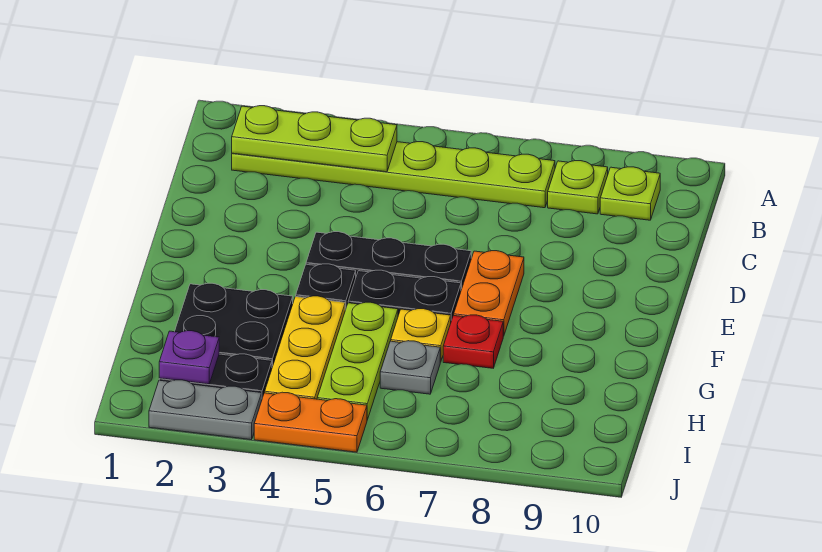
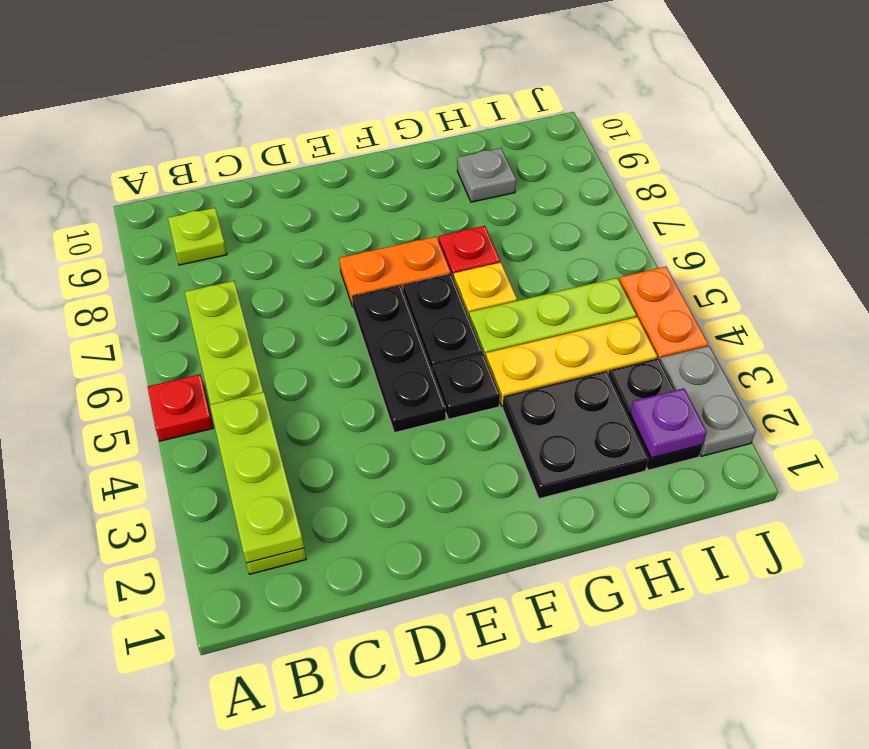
none -> red 1x1 plate [148,374,213,441]
lime 1x1 plate [548,161,608,214] -> none
grey 1x1 plate [380,341,440,394] -> grey 1x1 plate moved to [457,148,516,202]

